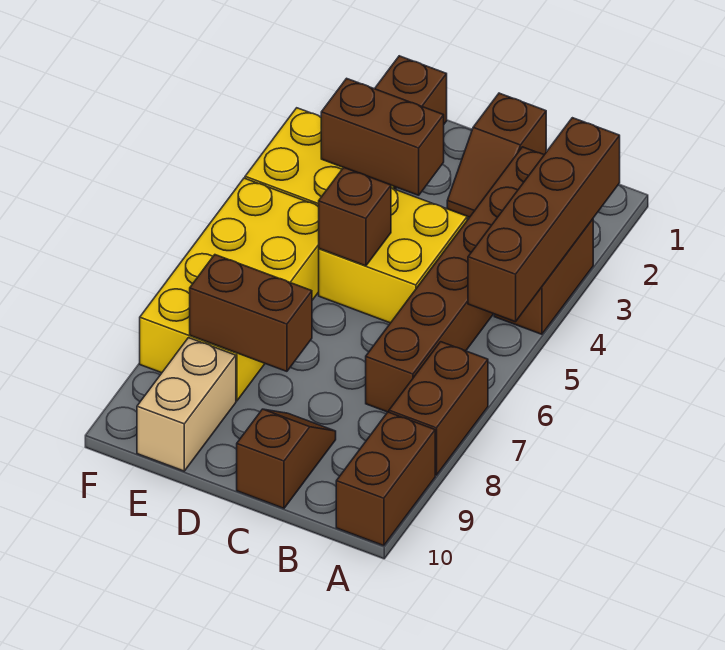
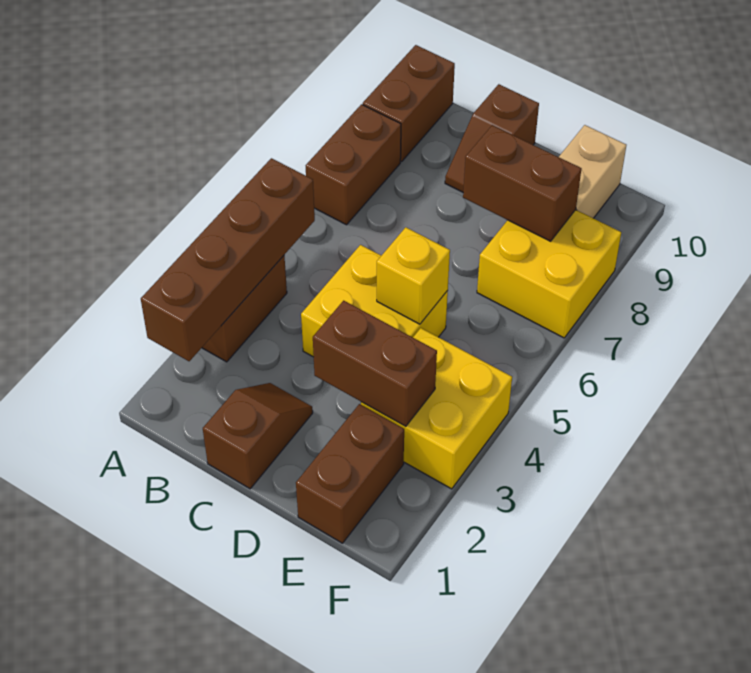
brown 1x6 brick [366,147,544,412] -> none
brown 1x1 brick [319,168,391,266] -> yellow 1x1 brick [377,227,450,324]
yellow 2x4 brick [140,178,319,401] -> yellow 2x2 brick [477,210,621,338]

